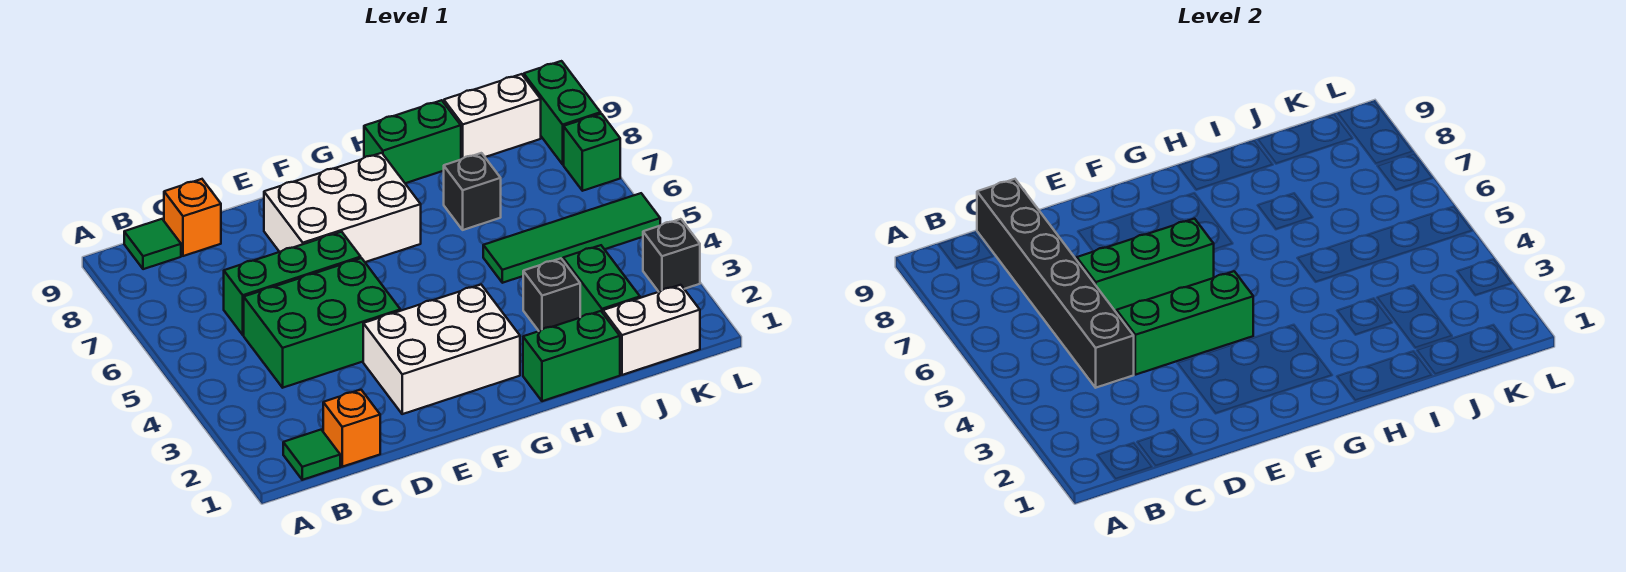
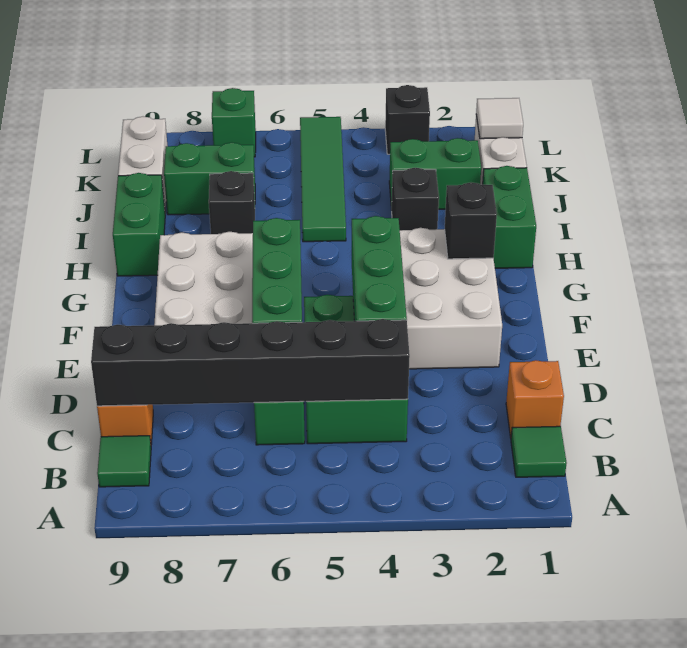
none -> black 1x1 brick [445,183,497,259]
none -> white 1x1 tile [476,98,523,139]
green 1x2 brick [524,61,601,164] -> green 1x2 brick moved to [164,142,255,215]

